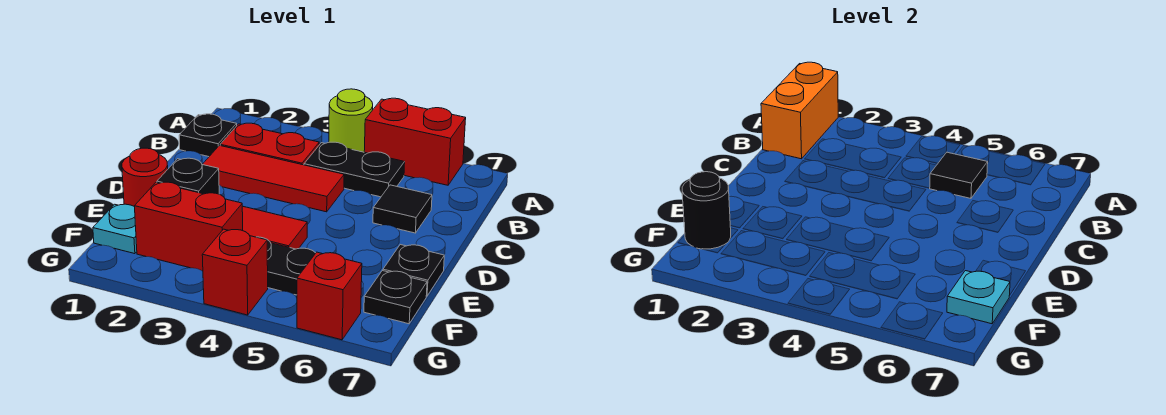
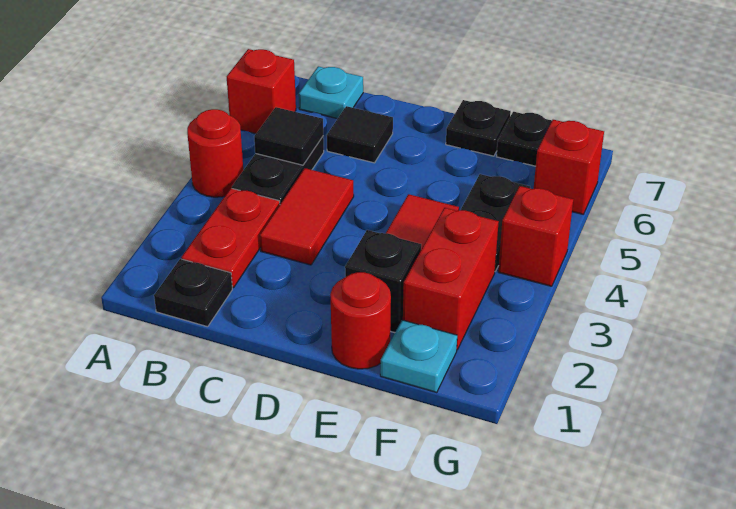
orange 1x2 brick [761,62,838,159] -> none
lime 1x1 round brick [329,89,373,152] -> red 1x1 round brick [187,109,243,197]
red 1x2 brick [364,98,466,185] -> red 1x1 brick [227,49,296,134]
red 1x3 tile [203,146,344,212] -> red 1x2 tile [260,168,354,265]
black 1x1 round brick [682,172,731,249] -> none
cyan 1x1 plate [947,271,1010,324] -> cyan 1x1 plate moved to [299,66,363,119]

